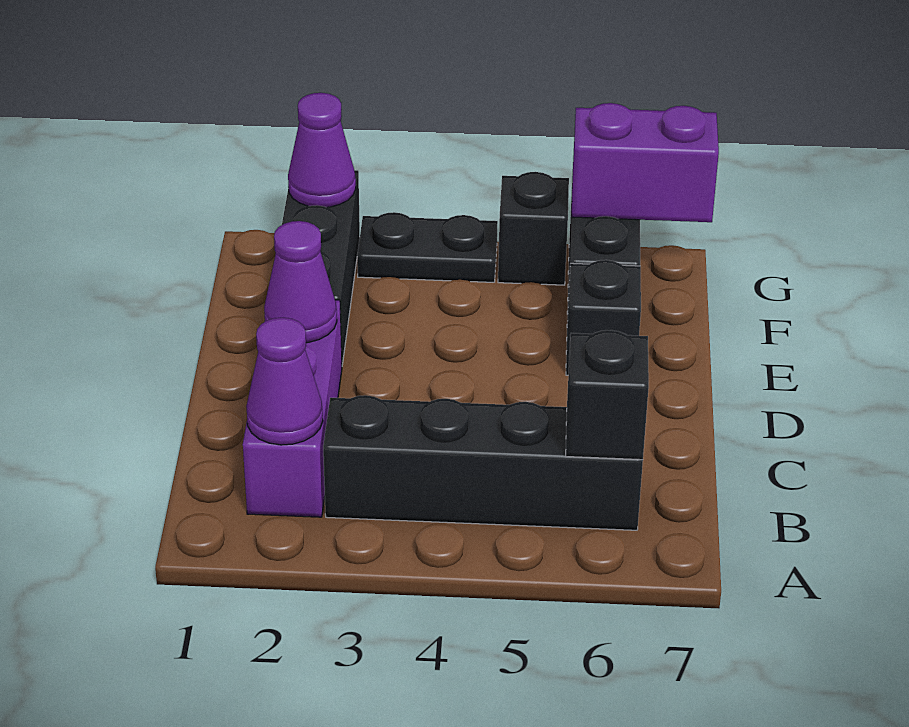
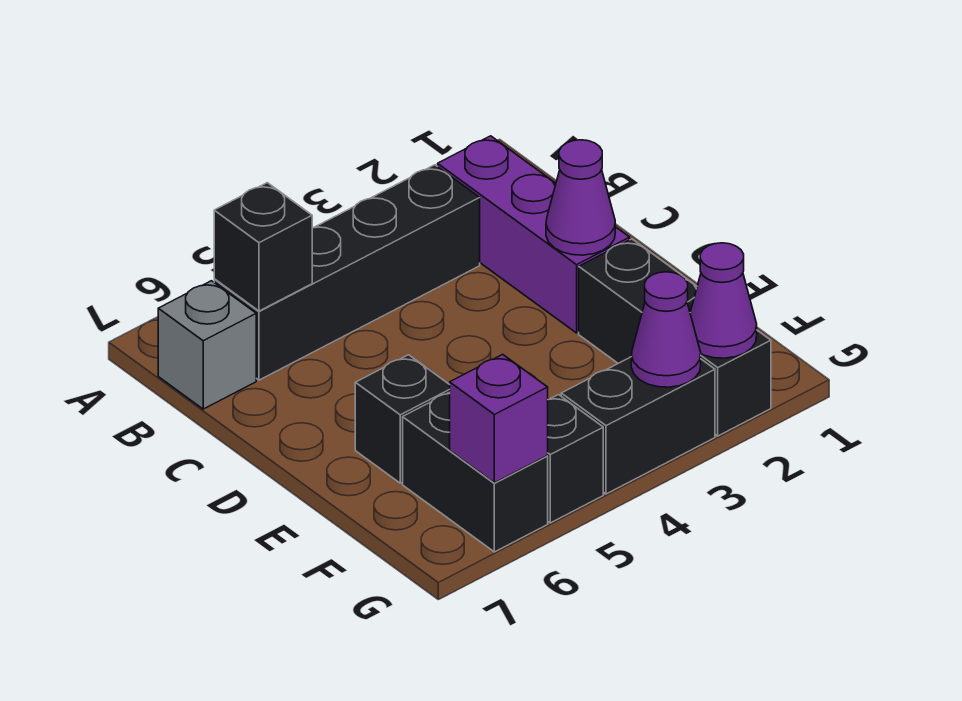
purple 1x1 cone [246,318,323,445] -> purple 1x1 cone moved to [631,272,701,387]
none -> grey 1x1 brick [158,281,256,409]
black 1x2 plate [357,212,498,282] -> black 1x2 brick [561,357,715,494]
purple 1x2 brick [571,103,719,222] -> purple 1x1 brick [450,354,548,483]

